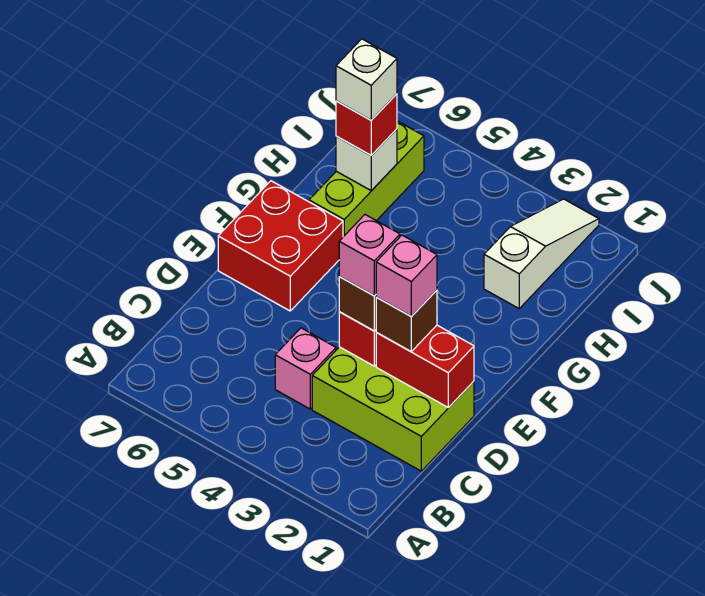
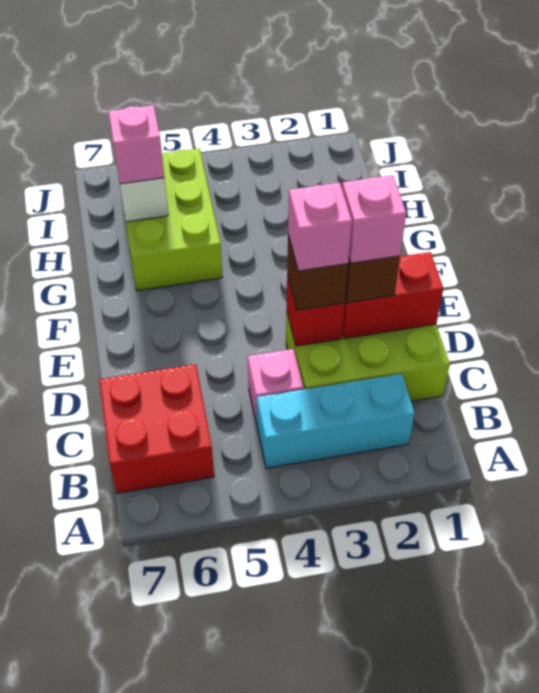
none -> cyan 1x3 brick [257,374,415,468]
red 2x2 brick [218,181,343,311] -> red 2x2 brick moved to [99,364,214,493]
lime 1x3 brick [309,121,424,237] -> lime 2x3 brick [125,148,222,291]
white 1x3 slope [484,199,599,308] -> none
red 1x1 brick [336,94,397,155] -> pink 1x1 brick [108,105,164,184]
white 1x1 brick [336,39,397,120] -> none

